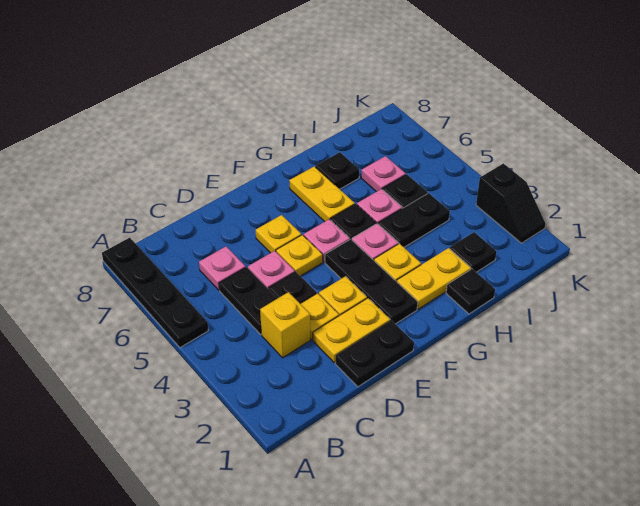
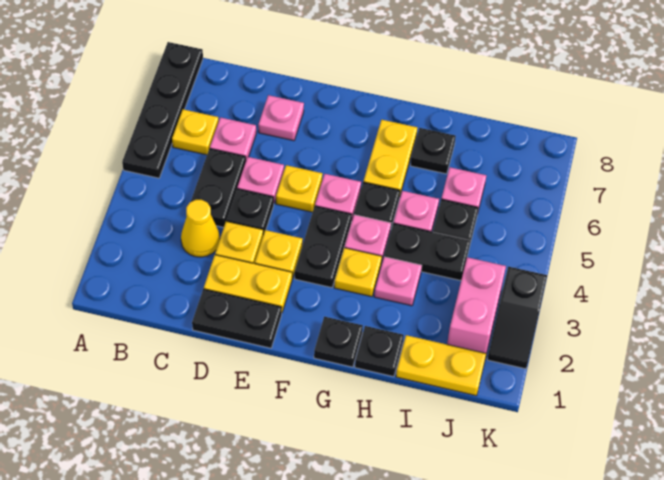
yellow 1x1 brick [260,292,310,358] -> yellow 1x1 cone [181,200,220,257]
none -> pink 1x1 plate [258,95,304,141]
yellow 1x1 plate [256,215,301,253] -> yellow 1x1 plate moved to [172,109,219,155]
black 1x3 plate [325,239,418,324] -> black 1x2 plate [295,206,352,288]
yellow 1x2 plate [397,248,471,309] -> yellow 1x2 plate moved to [396,335,486,396]
none -> pink 1x1 plate [374,257,422,306]
black 1x1 plate [450,232,497,272] -> black 1x1 plate moved to [314,317,363,367]
none -> pink 1x2 brick [447,257,506,353]

